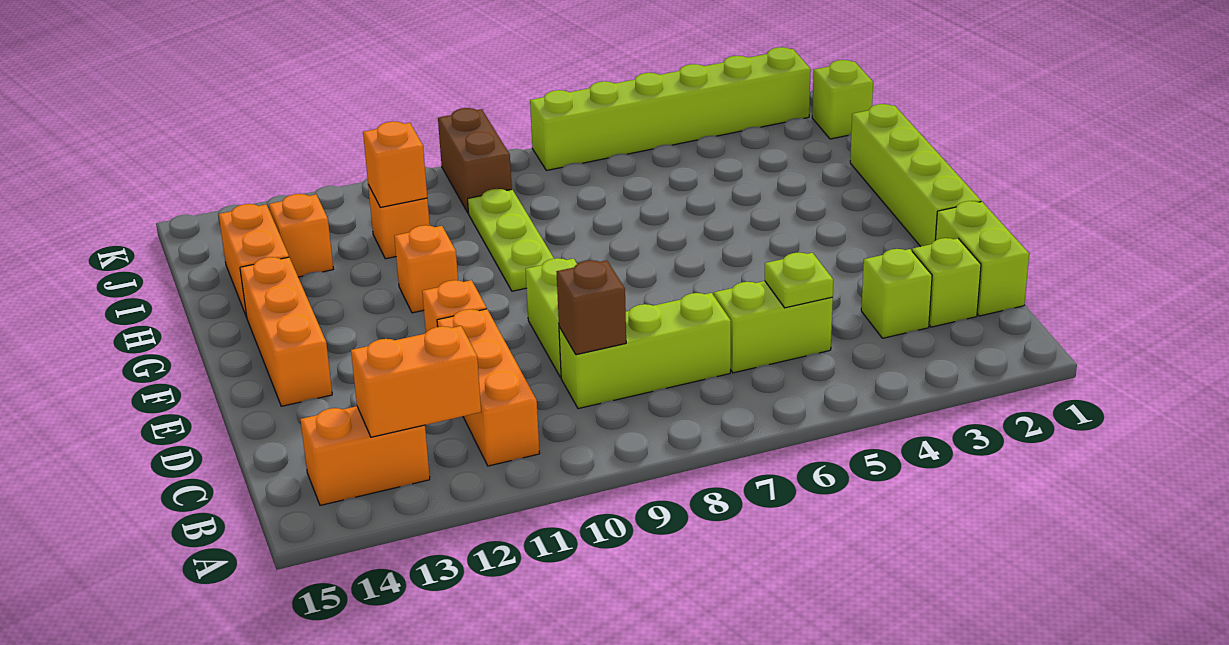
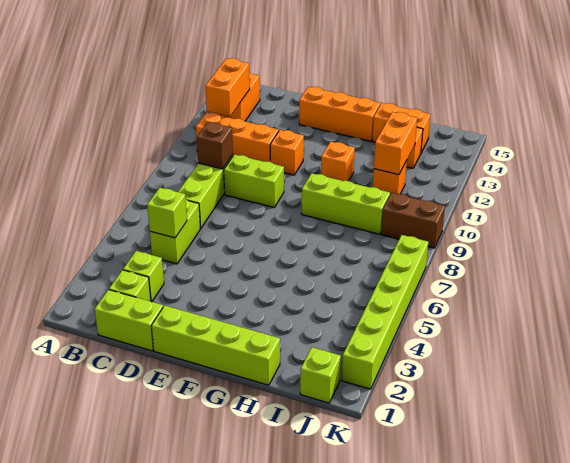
lime 1x1 plate [765,252,833,308] -> lime 1x1 brick [147,188,187,238]
lime 1x3 plate [468,189,554,291] -> lime 1x3 brick [302,173,390,234]
orange 1x1 brick [363,121,427,207] -> orange 1x2 brick [374,112,417,175]

